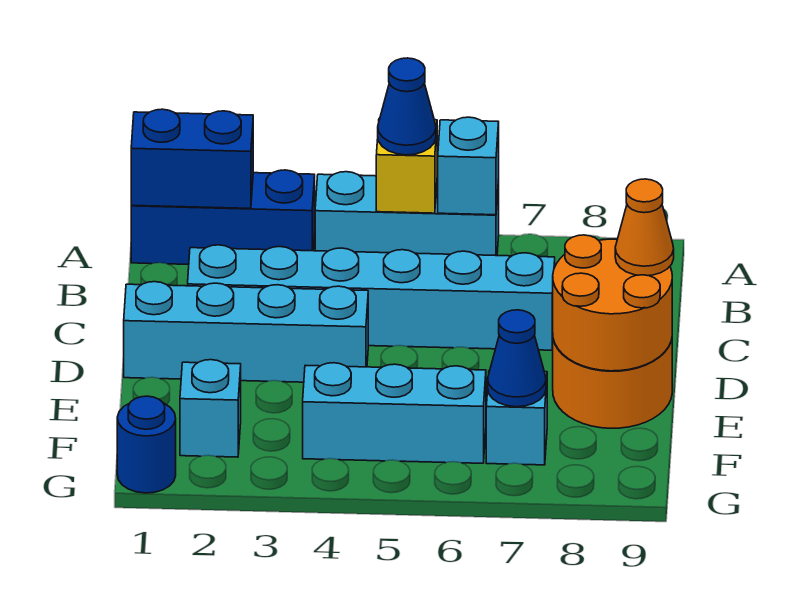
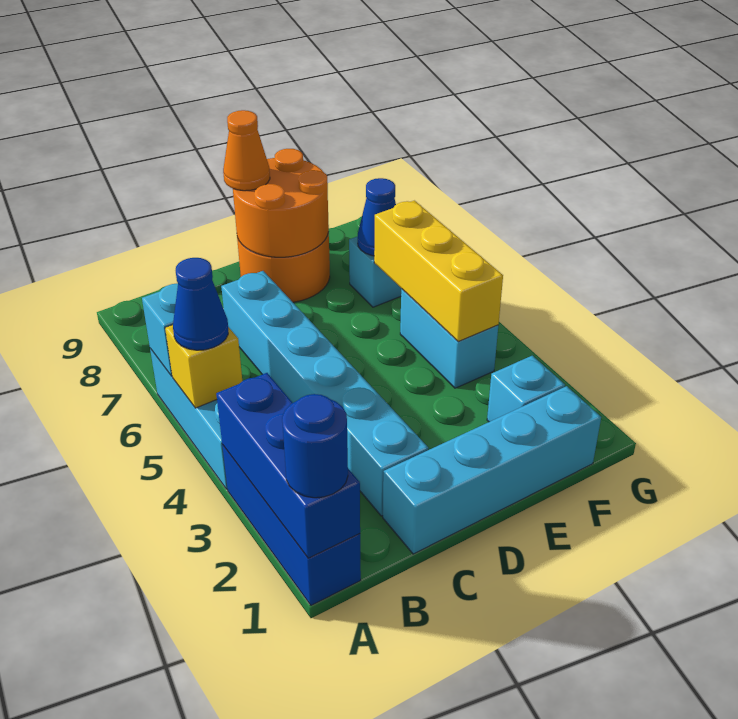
blue 1x2 brick [131,109,253,209] -> blue 1x3 brick [216,373,360,558]
cyan 1x4 brick [124,282,368,382] -> cyan 1x4 brick turned to [383,386,601,554]
cyan 1x3 brick [303,363,486,463] -> cyan 1x2 brick [400,289,498,388]
none -> yellow 1x3 brick [374,201,503,341]
blue 1x1 round brick [117,396,176,493] -> blue 1x1 round brick moved to [282,394,348,498]

